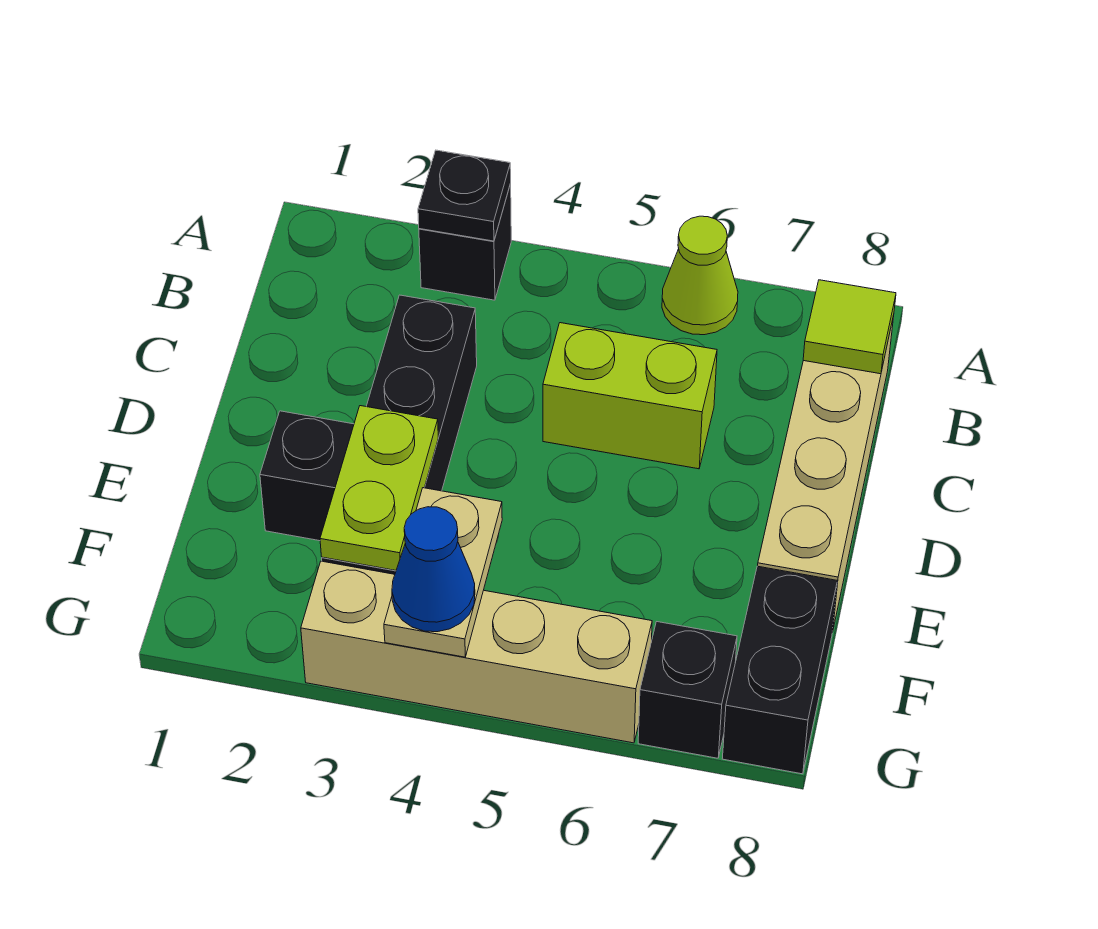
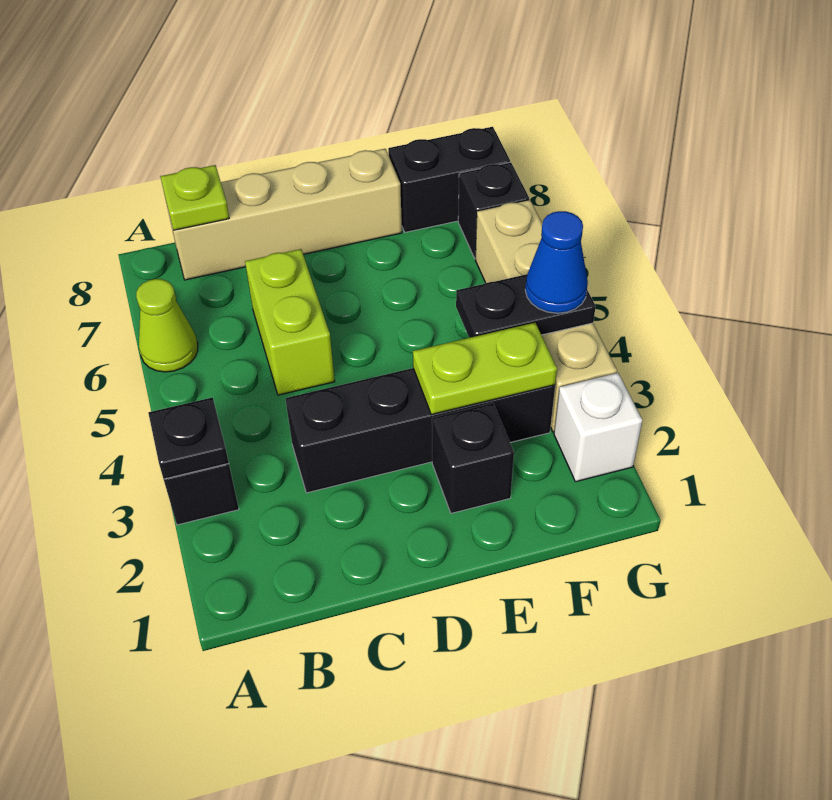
lime 1x1 tile [803,280,896,374] -> lime 1x1 plate [160,165,229,230]
tan 1x2 plate [384,488,502,657] -> black 1x2 plate [456,274,596,338]
none -> white 1x1 brick [554,373,643,482]

